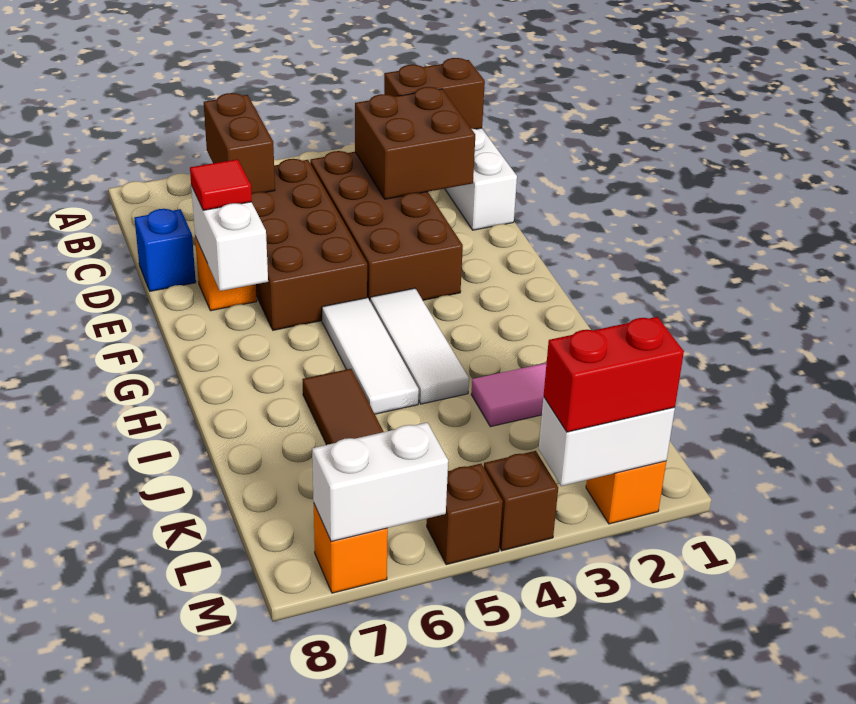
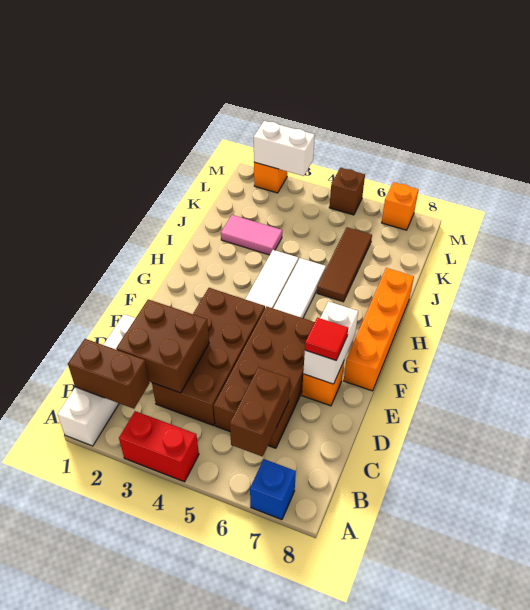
blue 1x1 brick [134,209,196,291] -> blue 1x1 brick moved to [250,459,296,520]
none -> orange 1x4 brick [344,268,414,391]
red 1x2 brick [544,317,684,432] -> red 1x2 brick moved to [119,411,199,482]
brown 1x1 brick [484,451,558,551] -> none
white 1x2 brick [312,423,448,542] -> none

